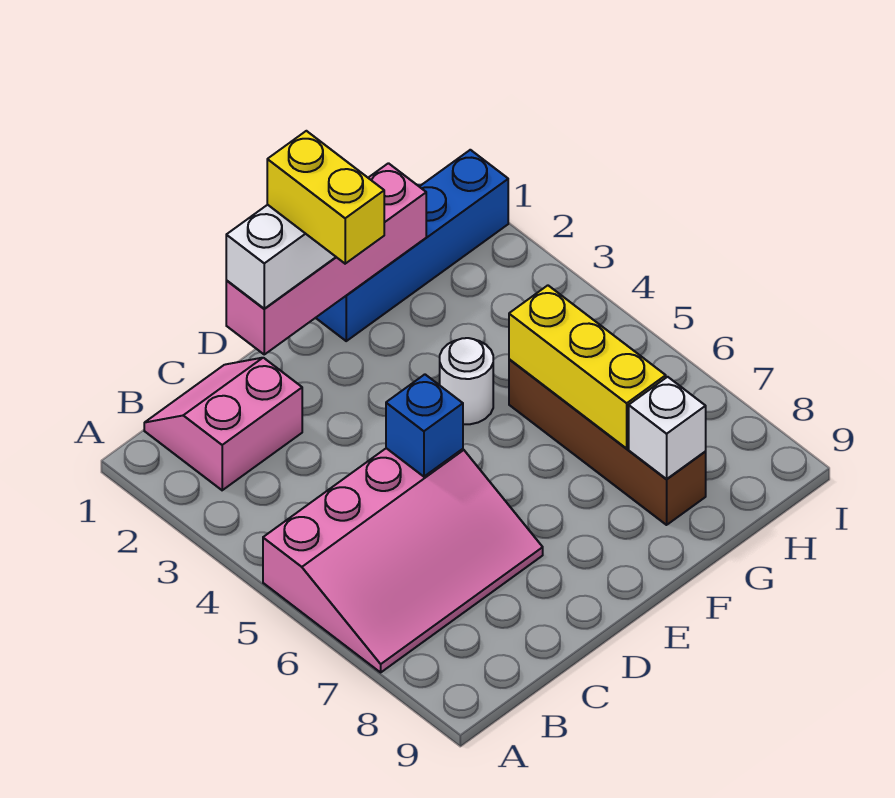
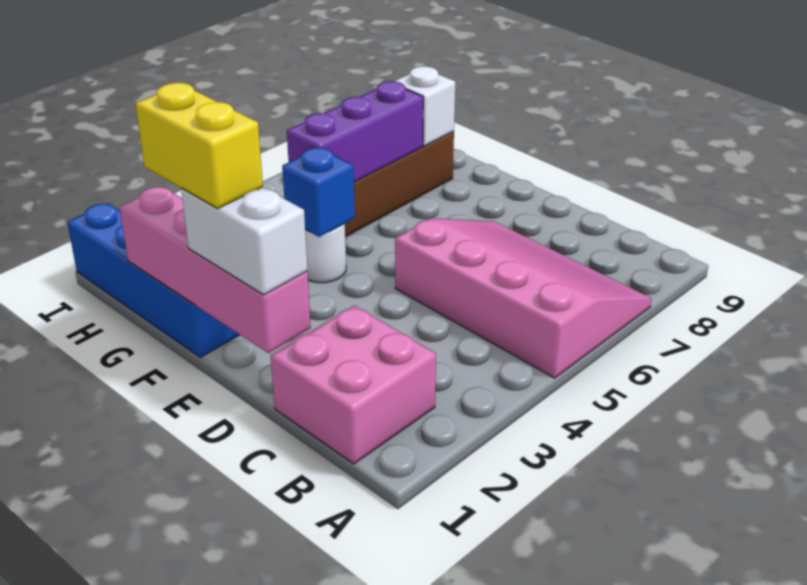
pink 2x2 slope [144,358,302,490] -> pink 2x2 brick [271,305,436,464]
blue 1x1 brick [386,374,463,477] -> blue 1x1 brick moved to [282,148,355,237]
yellow 1x2 brick [267,131,384,264] -> yellow 1x2 brick turned to [135,83,263,208]
yellow 1x3 brick [509,285,666,448] -> purple 1x3 brick [287,81,423,182]

